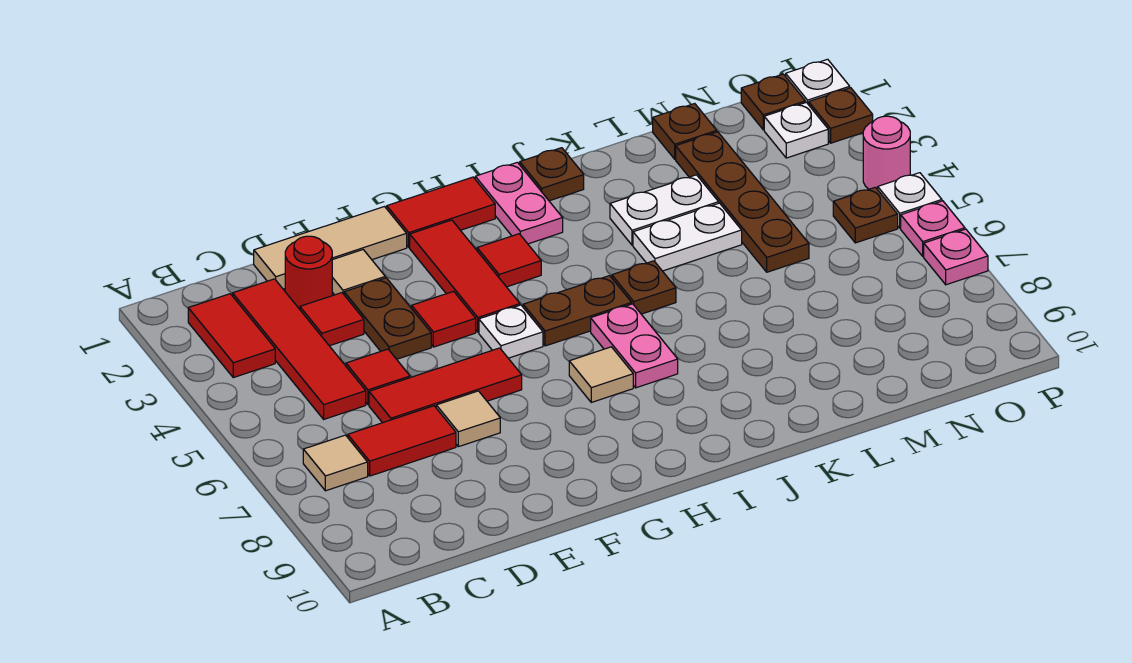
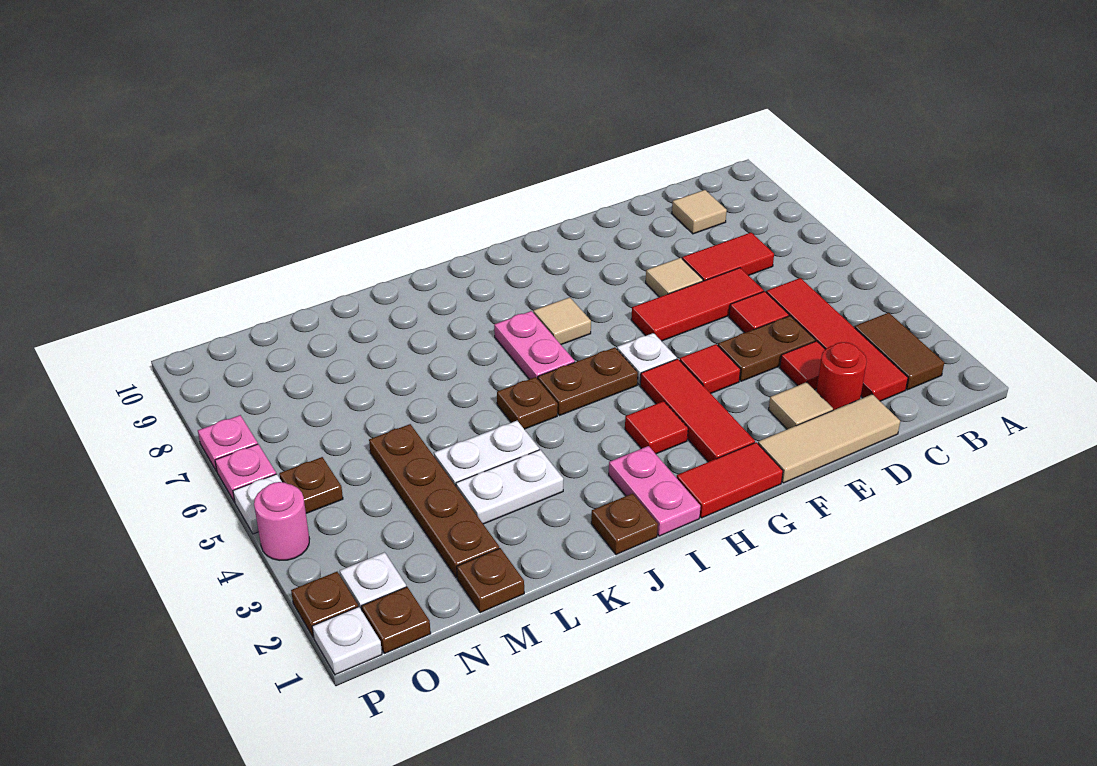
red 1x2 tile [188,294,275,378] -> brown 1x2 tile [855,313,944,390]
tan 1x1 tile [303,435,368,491] -> tan 1x1 tile moved to [672,190,727,234]
brown 1x2 plate [344,278,431,359] -> brown 1x2 plate turned to [718,316,815,381]

